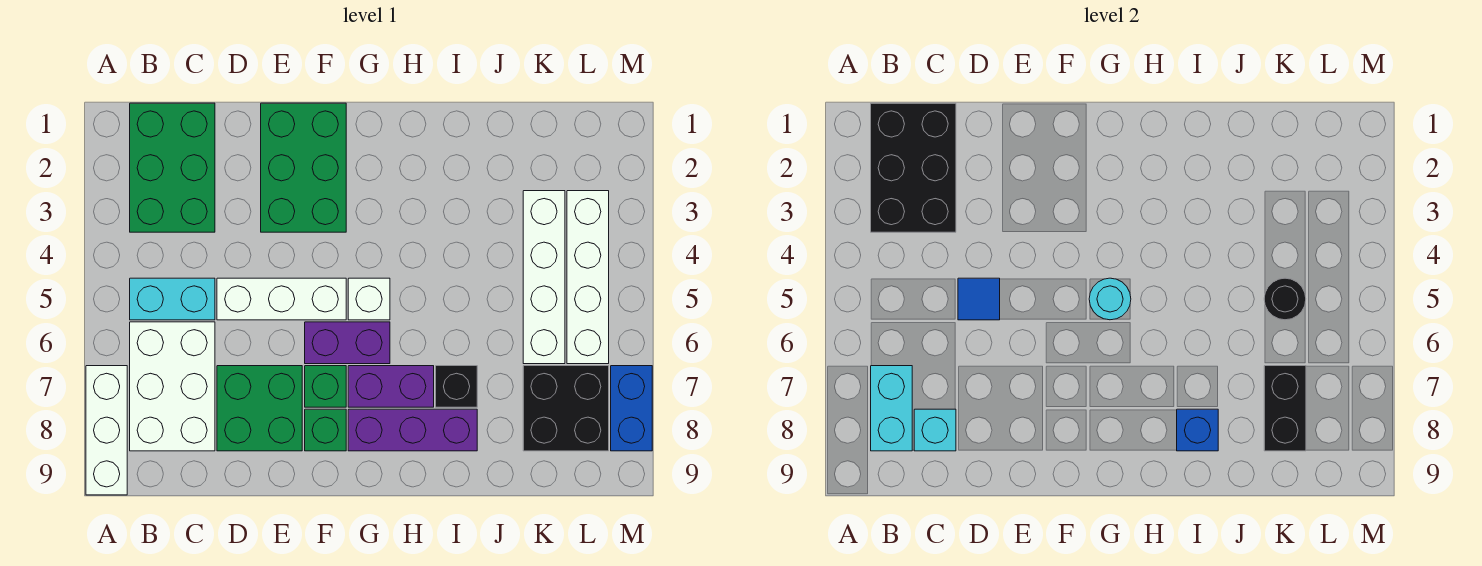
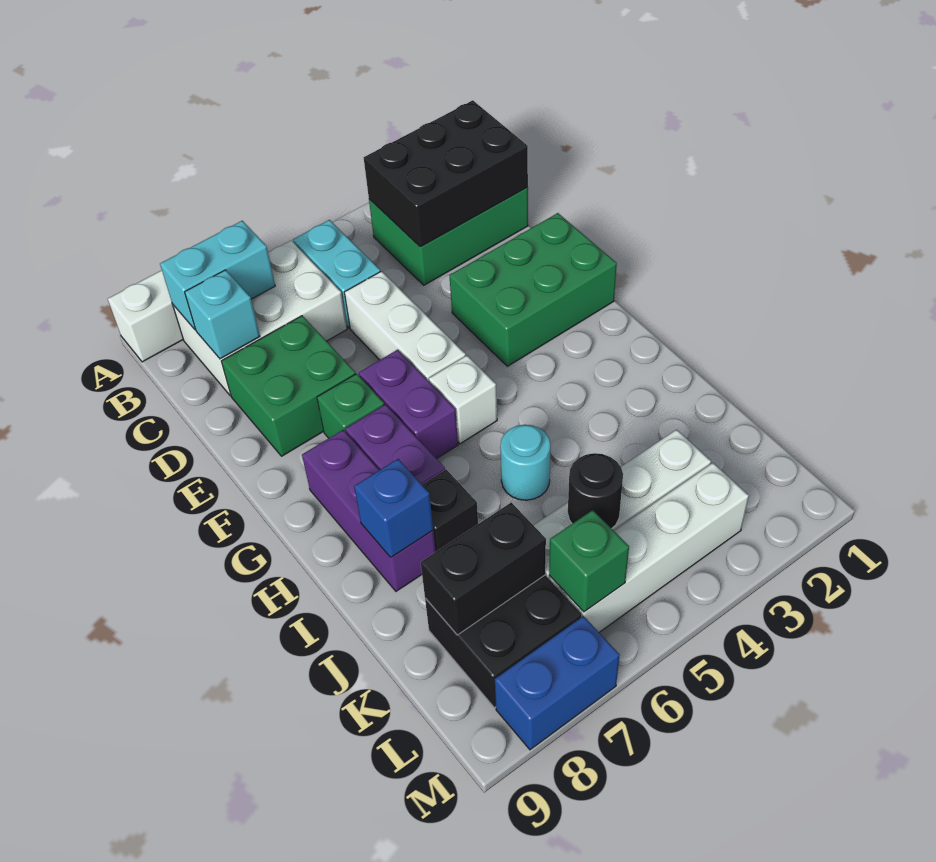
blue 1x1 tile [958,278,1000,320] -> none
green 1x1 brick [305,409,346,451] -> green 1x1 brick moved to [549,510,629,612]
cyan 1x1 round brick [1089,278,1131,320] -> cyan 1x1 round brick moved to [500,425,550,500]

